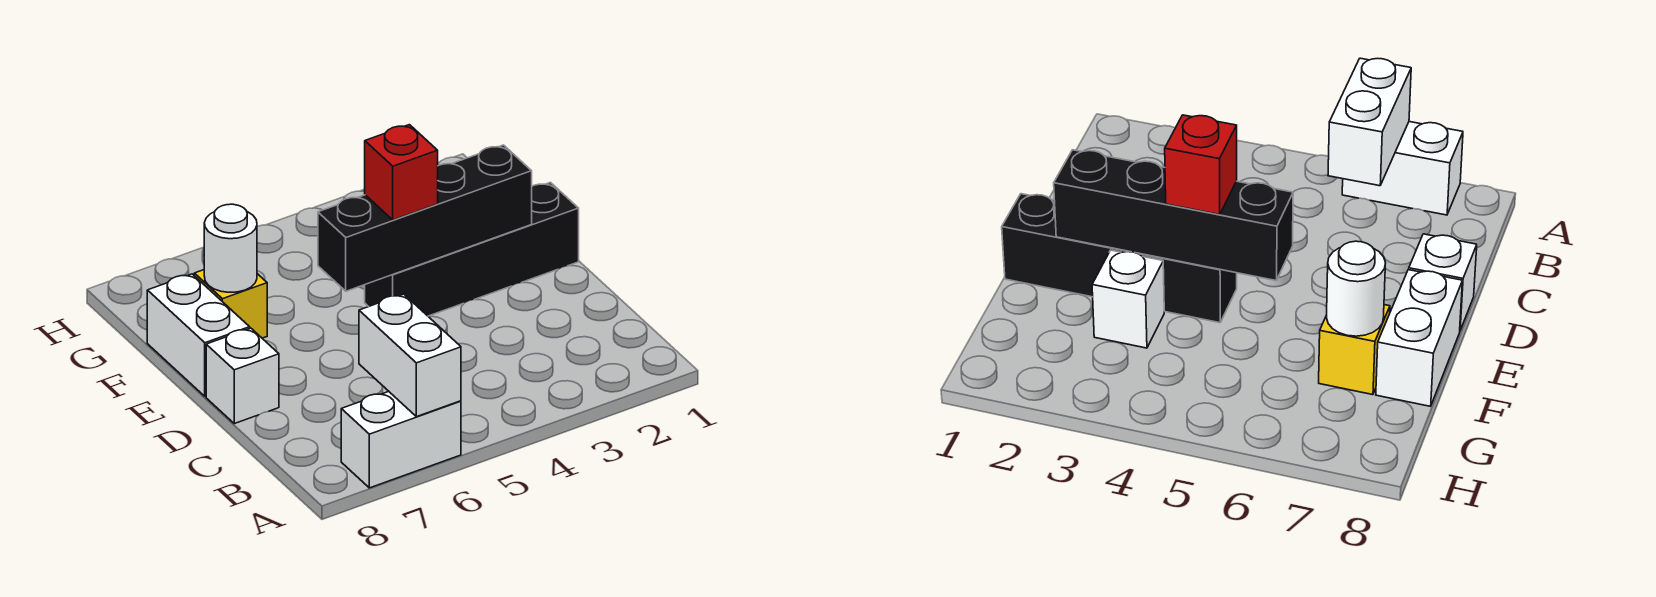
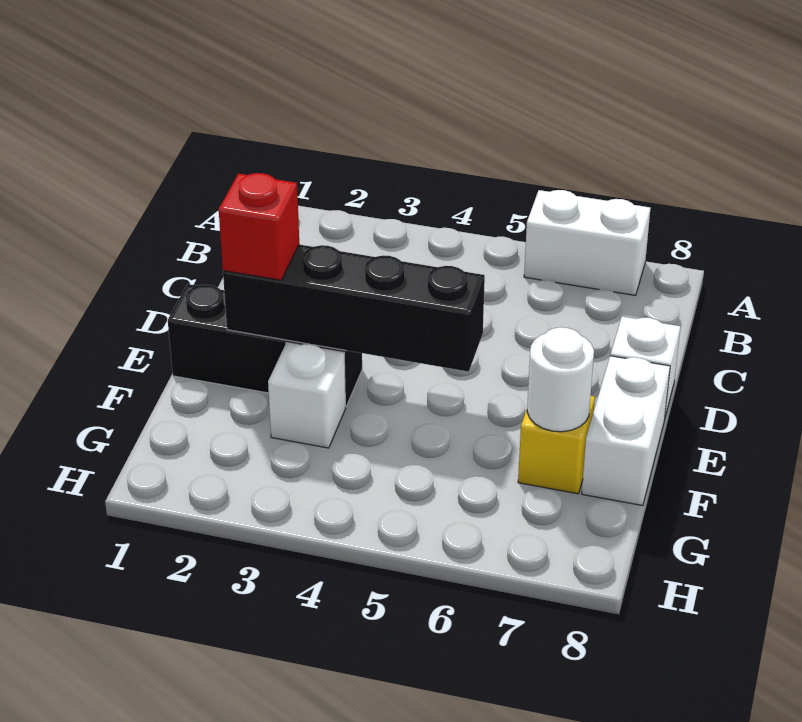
white 1x2 brick [359,294,461,417] -> none
black 1x4 brick [365,182,579,316] -> black 1x3 brick [168,284,362,407]
red 1x1 brick [365,125,438,220] -> red 1x1 brick moved to [219,173,299,280]

